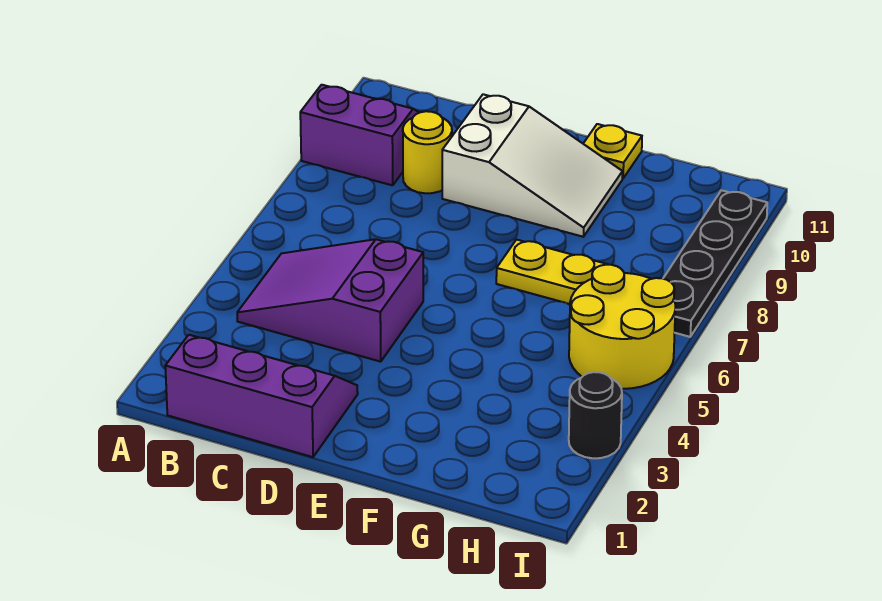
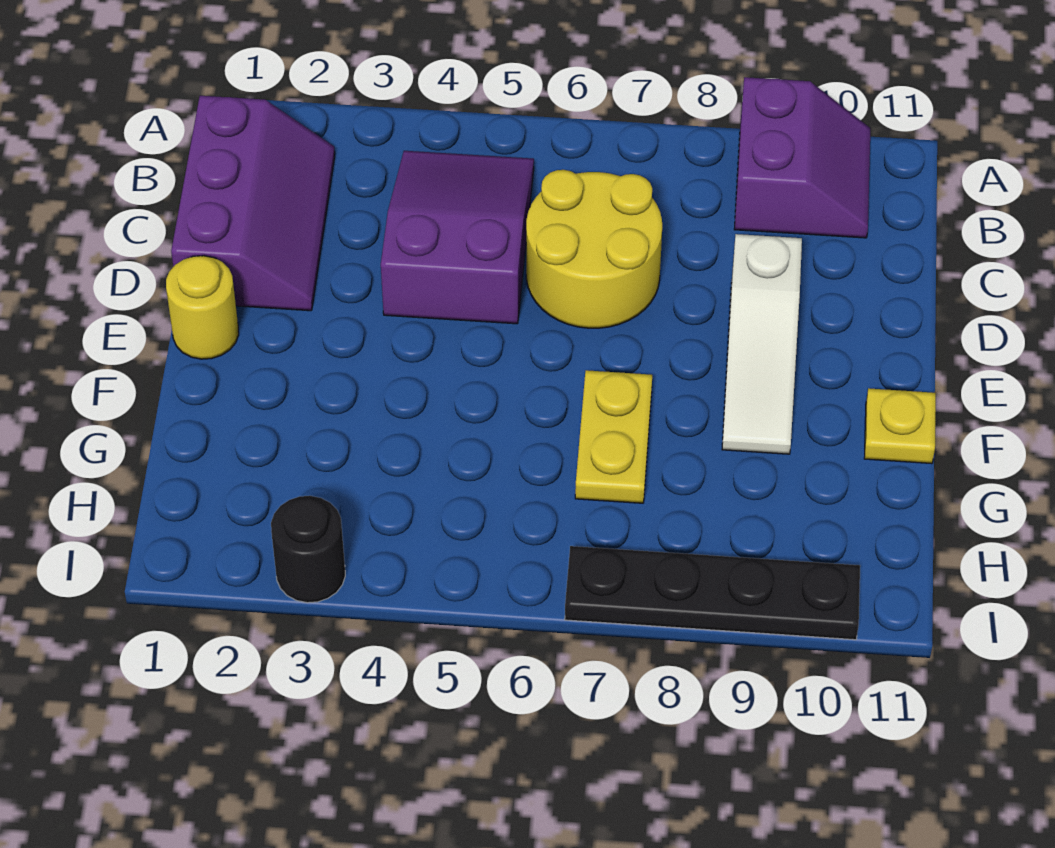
yellow 1x1 round brick [403,111,452,193] -> yellow 1x1 round brick moved to [166,256,239,359]
white 2x3 slope [442,94,622,237] -> white 1x3 slope [722,234,802,454]
yellow 2x2 round brick [569,265,675,389] -> yellow 2x2 round brick moved to [526,170,662,328]

